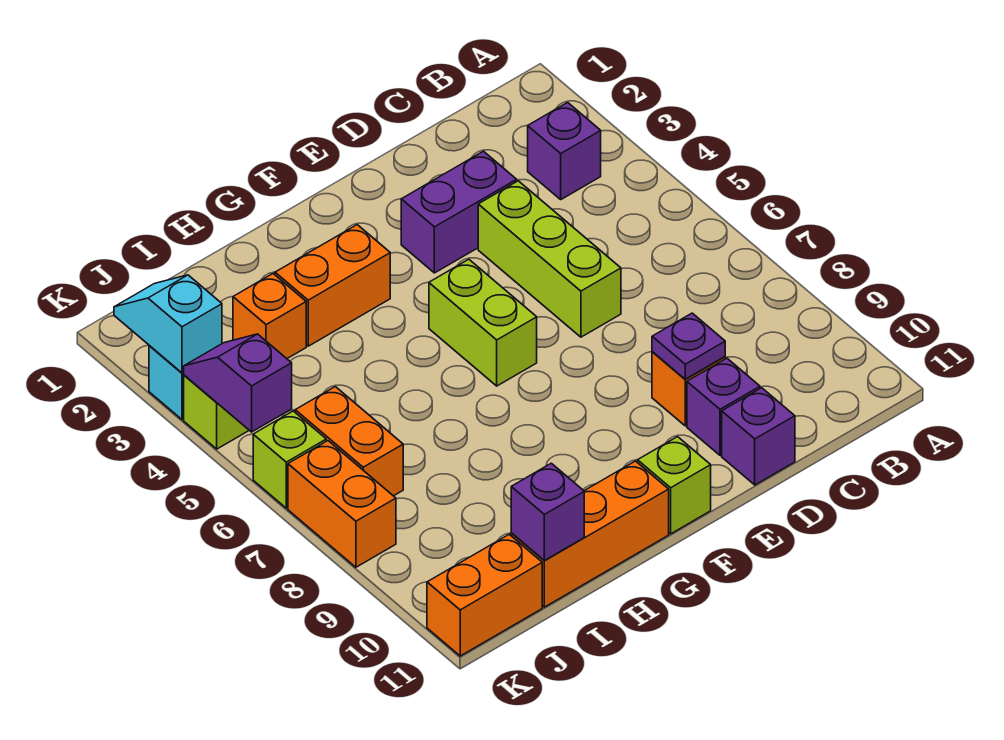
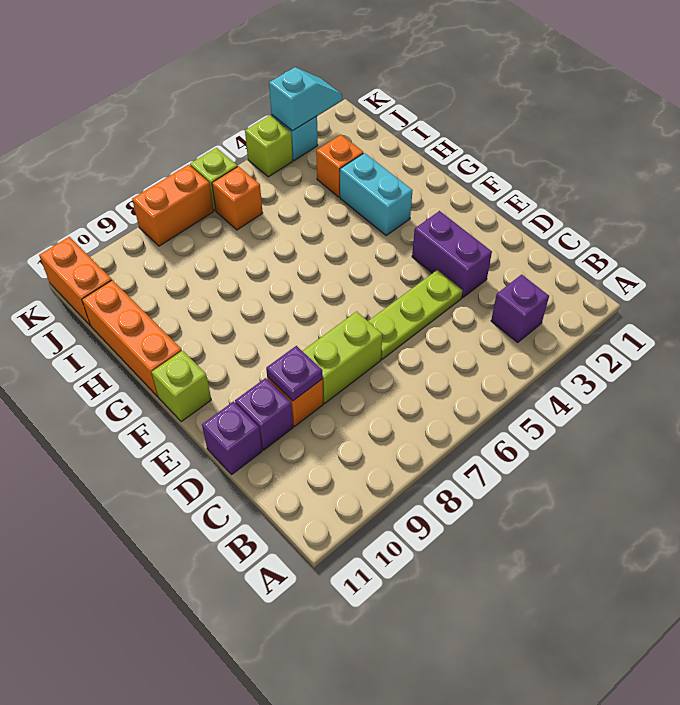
lime 1x3 brick [478,181,621,337] -> lime 1x3 plate [368,270,463,359]
lime 1x2 brick [429,259,537,386] -> lime 1x2 brick moved to [303,312,382,403]
orange 1x2 brick [275,225,390,346] -> cyan 1x2 brick [340,153,413,236]
purple 1x1 brick [511,463,584,560] -> none
orange 1x2 brick [295,387,403,496] -> orange 1x1 brick [212,166,263,230]
purple 1x2 slope [184,334,292,432] -> none

